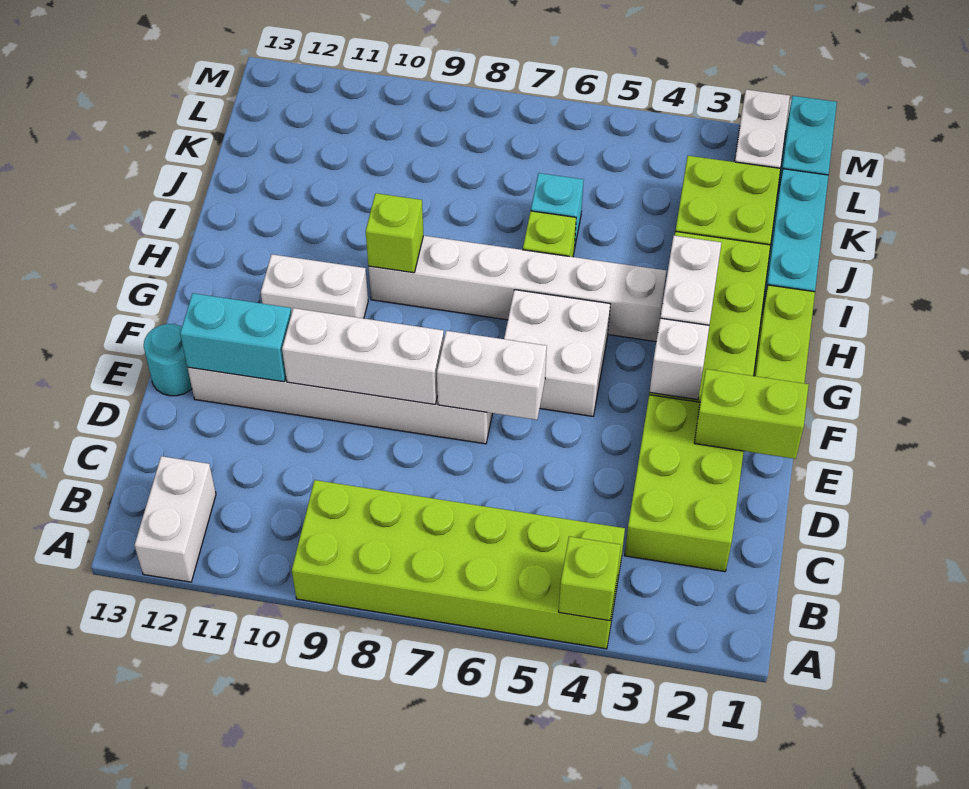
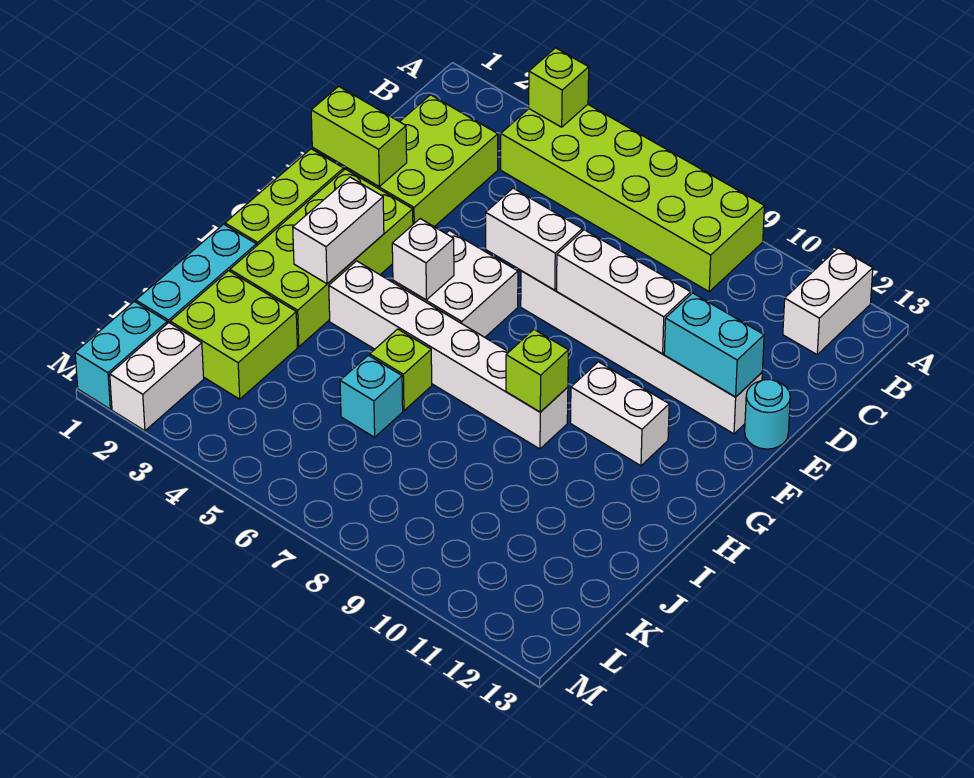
white 1x1 brick [650,318,709,400] -> white 1x1 brick moved to [392,219,454,300]

